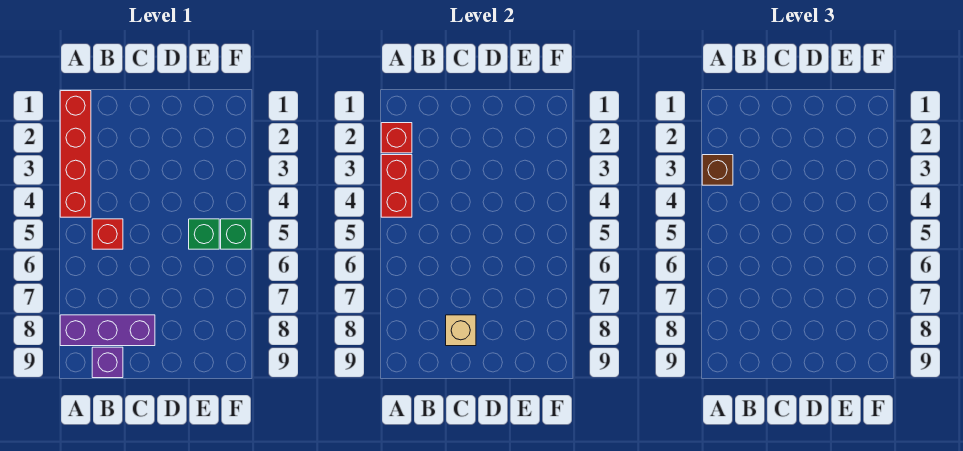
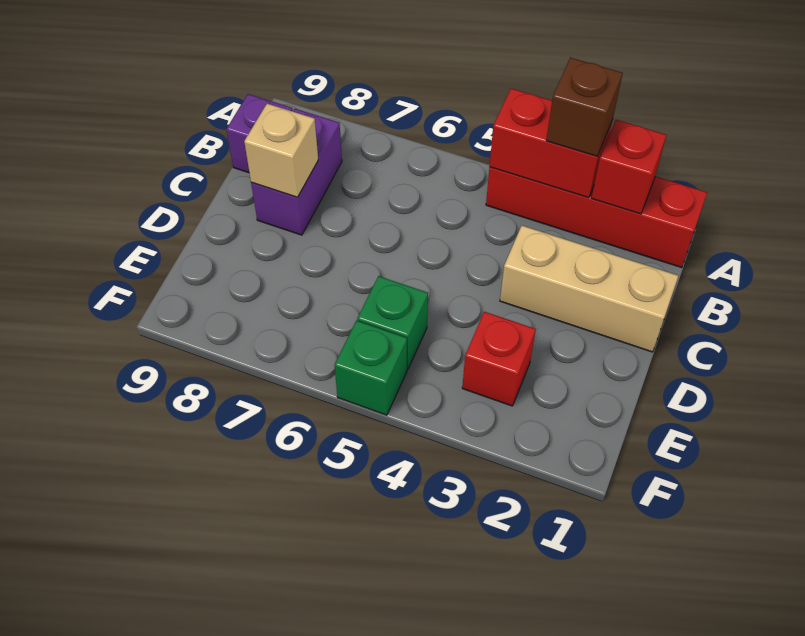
purple 1x3 brick [60,315,155,346] -> purple 1x2 brick [251,109,342,235]
red 1x1 brick [92,219,123,249] -> red 1x1 brick moved to [462,312,536,406]
none -> tan 1x3 brick [500,226,678,352]

